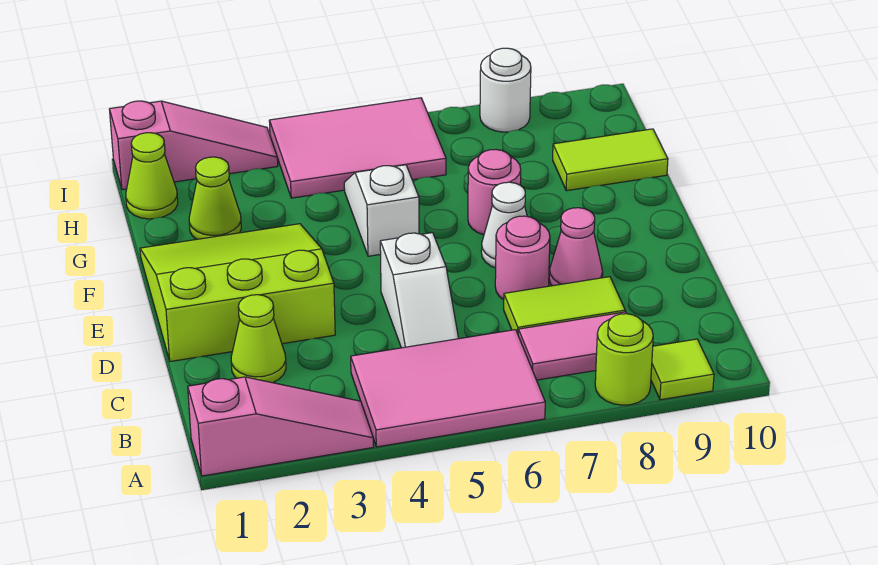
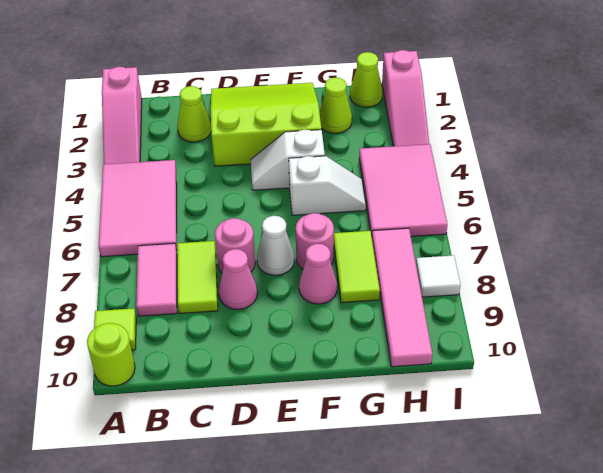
lime 1x1 round brick [595,314,653,405] -> lime 1x1 round brick moved to [87,323,135,386]
white 1x2 slope [380,233,459,348] -> white 1x2 slope moved to [251,130,325,190]
lime 3x3 slope [140,224,335,361] -> lime 3x3 slope turned to [211,83,321,166]
none -> pink 1x1 cone [299,244,337,304]
lime 1x2 tile [553,129,668,191] -> lime 1x2 tile moved to [334,231,380,303]
none -> pink 1x4 tile [372,228,433,367]
white 1x1 round brick [480,48,531,132] -> white 1x1 tile [416,255,461,297]

